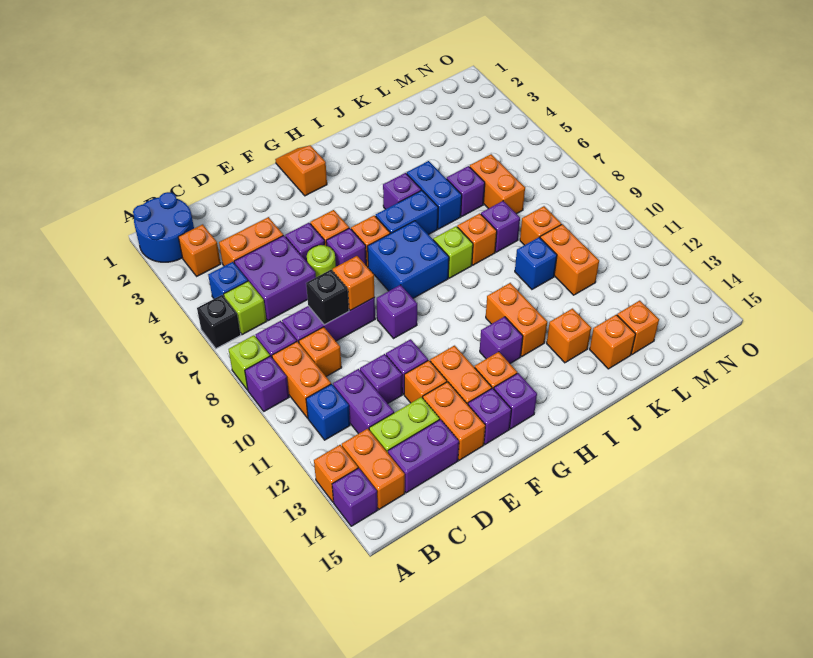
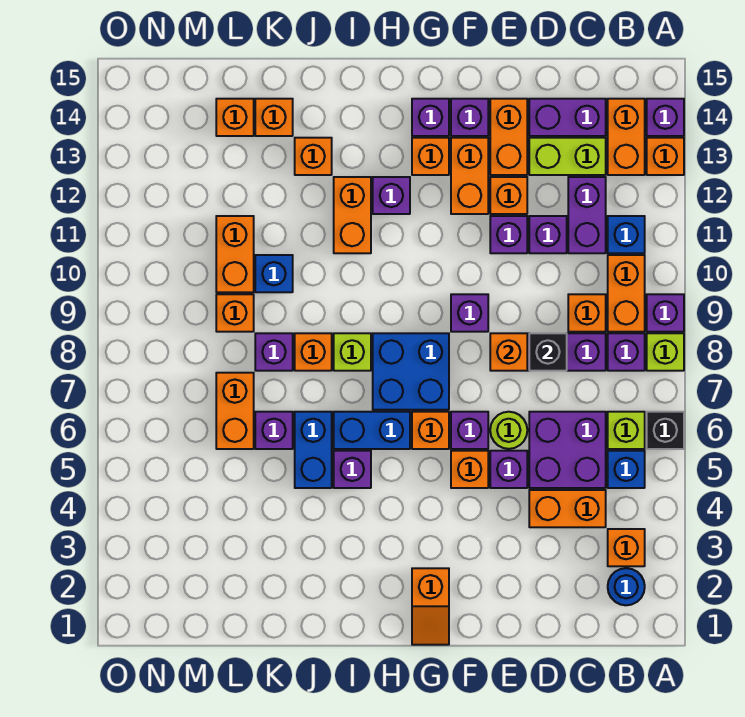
blue 2x2 round brick [133,192,194,262] -> blue 1x1 round brick [608,568,645,605]

